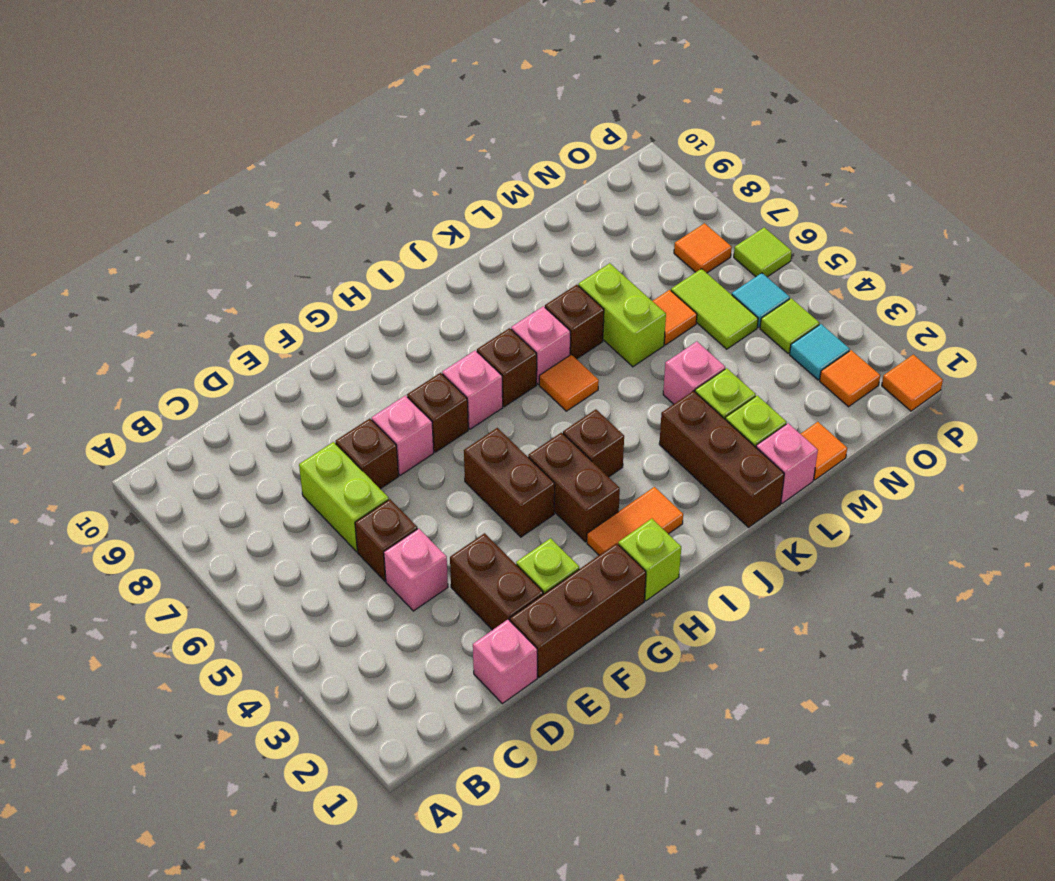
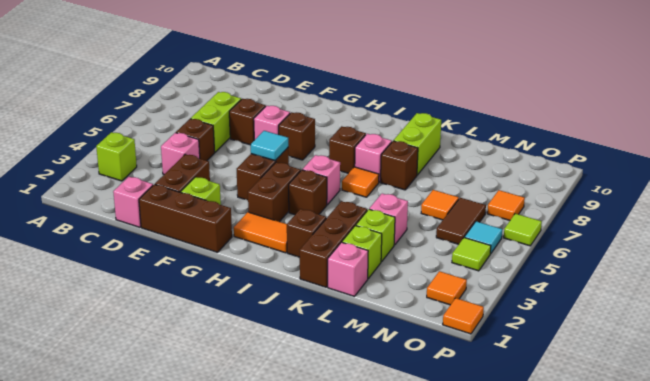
lime 1x1 brick [618,519,681,601] -> lime 1x1 brick moved to [96,132,137,181]
pink 1x1 brick [442,350,503,429] -> pink 1x1 brick moved to [302,155,340,205]
none -> brown 1x1 brick [287,209,326,257]
lime 1x2 brick [578,263,666,367] -> lime 1x2 brick moved to [394,113,441,175]
orange 1x1 tile [801,422,847,480] -> none
lime 1x2 tile [671,269,758,349] -> brown 1x2 tile [436,198,486,244]
cyan 1x1 tile [790,324,850,380] -> cyan 1x1 tile moved to [251,131,288,161]

